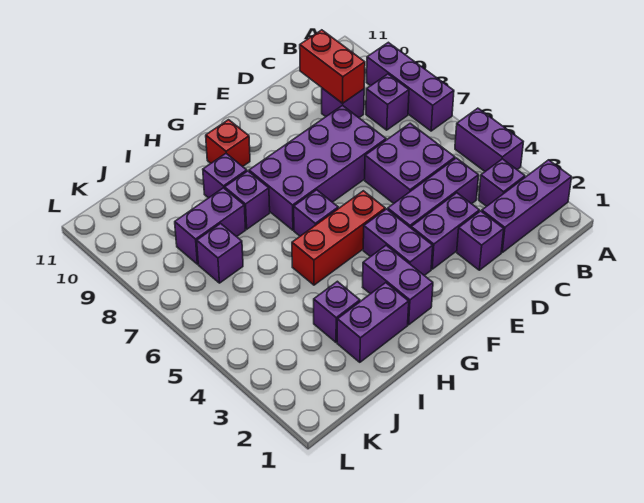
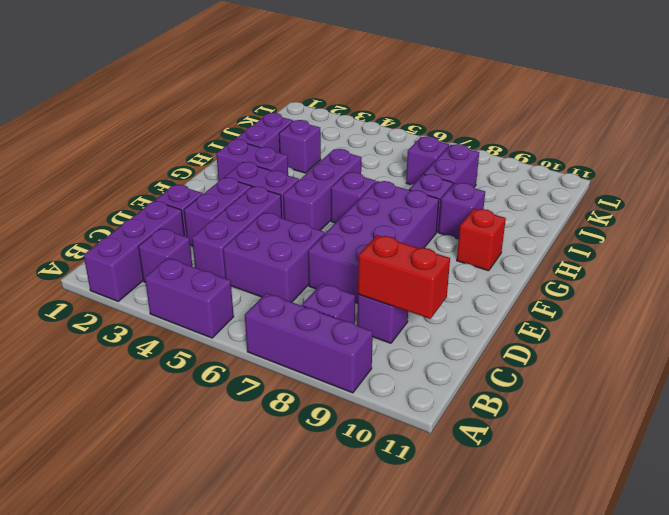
red 1x3 brick [292,191,385,285] -> purple 1x3 brick [283,149,361,230]

